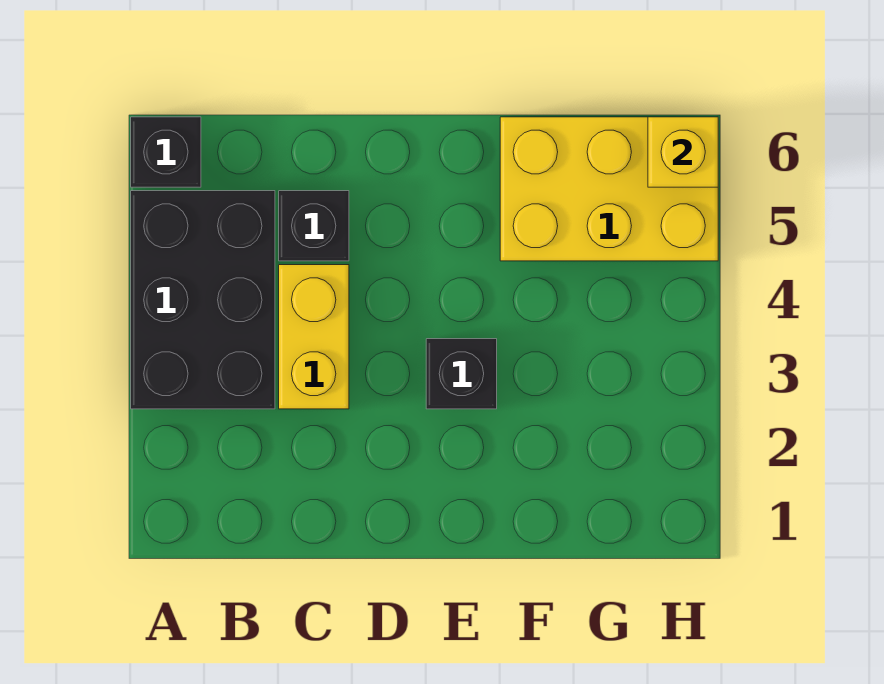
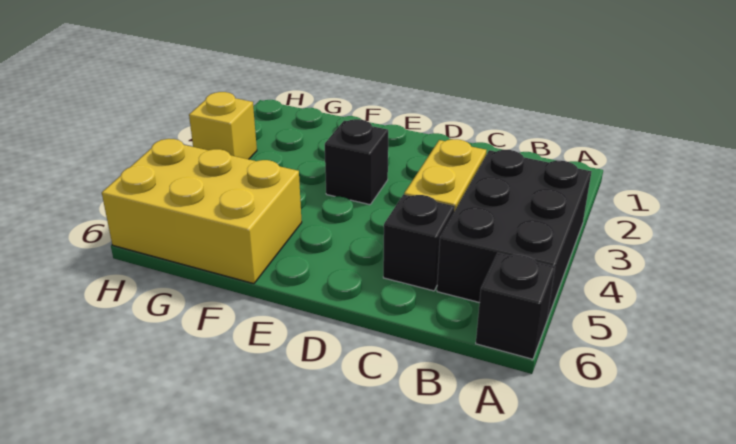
yellow 1x1 brick [648,117,718,187] -> yellow 1x1 brick moved to [189,92,257,159]

